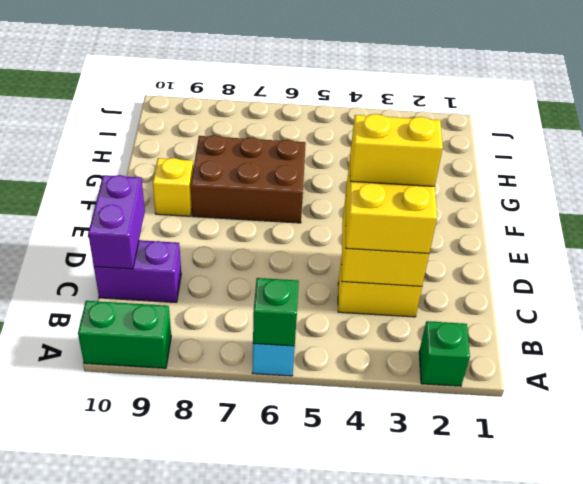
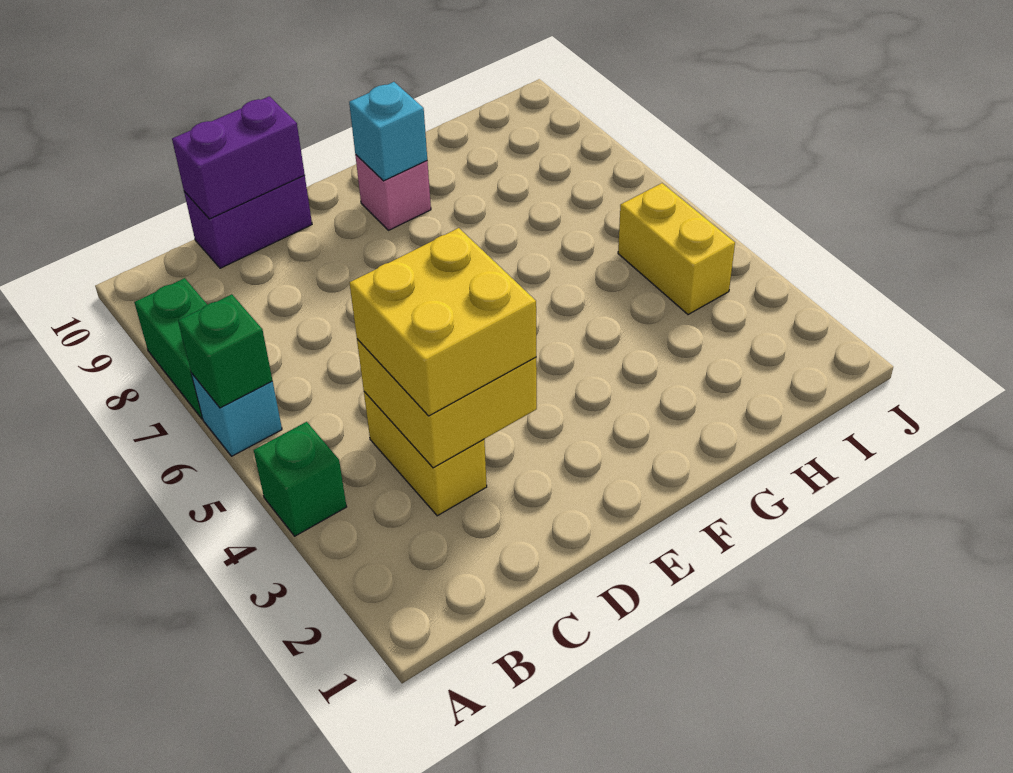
green 1x1 brick [419,321,470,386] -> green 1x1 brick moved to [254,422,347,536]
green 1x2 brick [78,301,171,368] -> green 1x2 brick moved to [134,278,207,419]
purple 1x2 brick [94,240,181,302] -> purple 1x2 brick turned to [184,175,312,268]
yellow 1x2 brick [350,114,443,186] -> yellow 1x2 brick moved to [618,183,735,315]
brown 2x3 brick [191,135,306,223] -> none
yellow 1x1 brick [153,158,193,216] -> pink 1x1 brick [355,155,431,230]
none -> cyan 1x1 brick [349,82,427,181]

